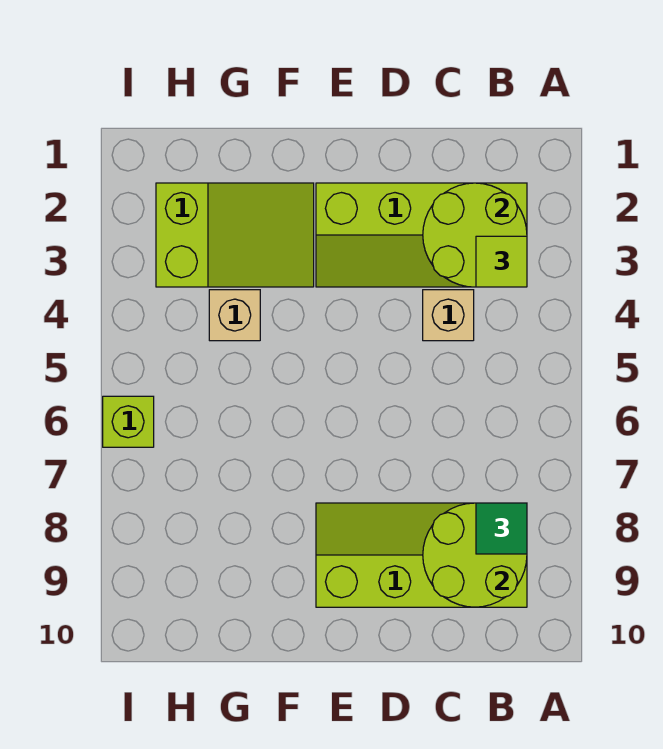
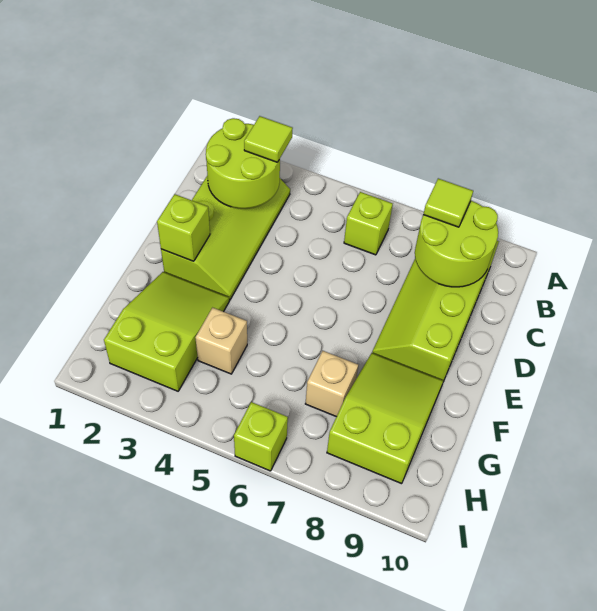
none -> lime 1x1 brick [344,192,393,255]
green 1x1 tile [476,503,527,554] -> lime 1x1 tile [423,178,473,227]
tan 1x1 brick [423,290,474,341] -> tan 1x1 brick moved to [305,351,358,417]
none -> lime 1x1 brick [157,194,210,261]
none -> lime 2x3 slope [327,353,443,484]

